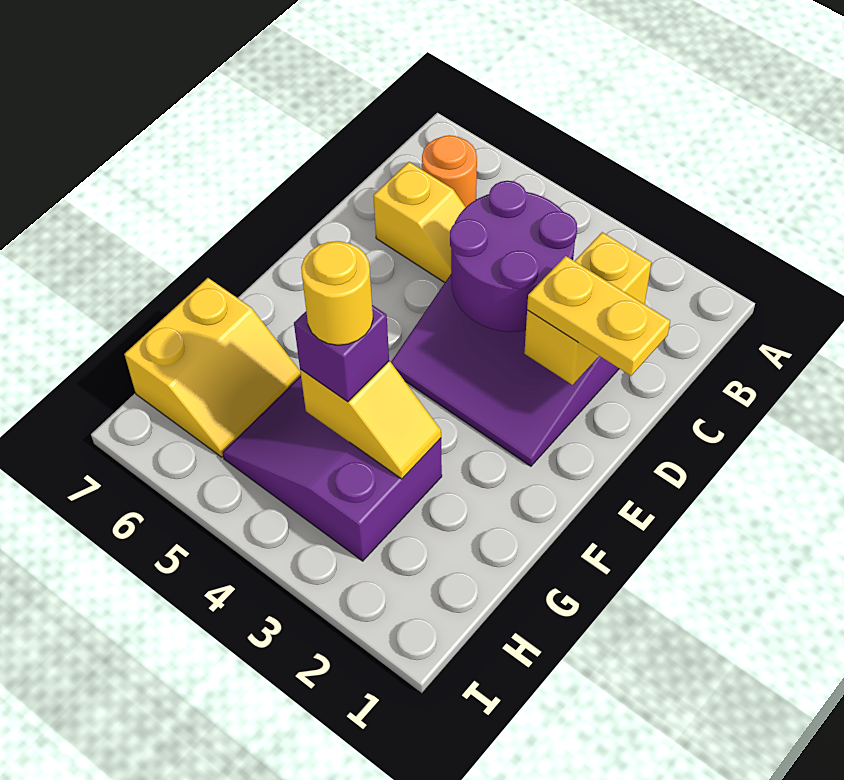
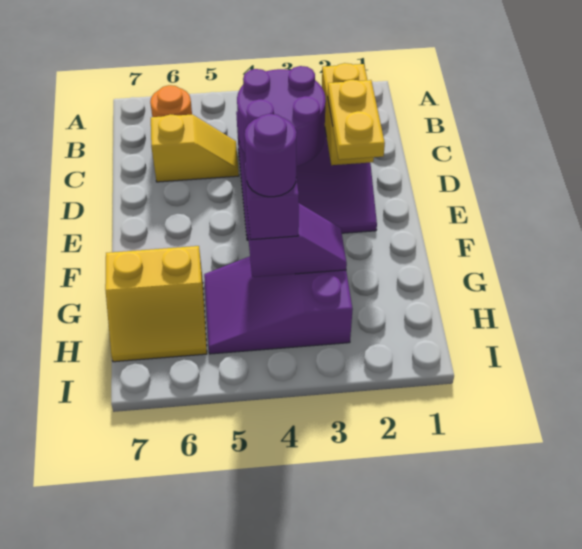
yellow 1x2 plate [527,256,670,376] -> yellow 1x2 plate turned to [328,80,385,160]
yellow 1x2 slope [300,361,441,479] -> purple 1x2 slope [247,203,347,277]
yellow 1x1 round brick [301,241,373,345] -> purple 1x1 round brick [245,114,297,197]
yellow 2x2 slope [124,278,301,457] -> yellow 2x2 slope turned to [105,246,207,362]

